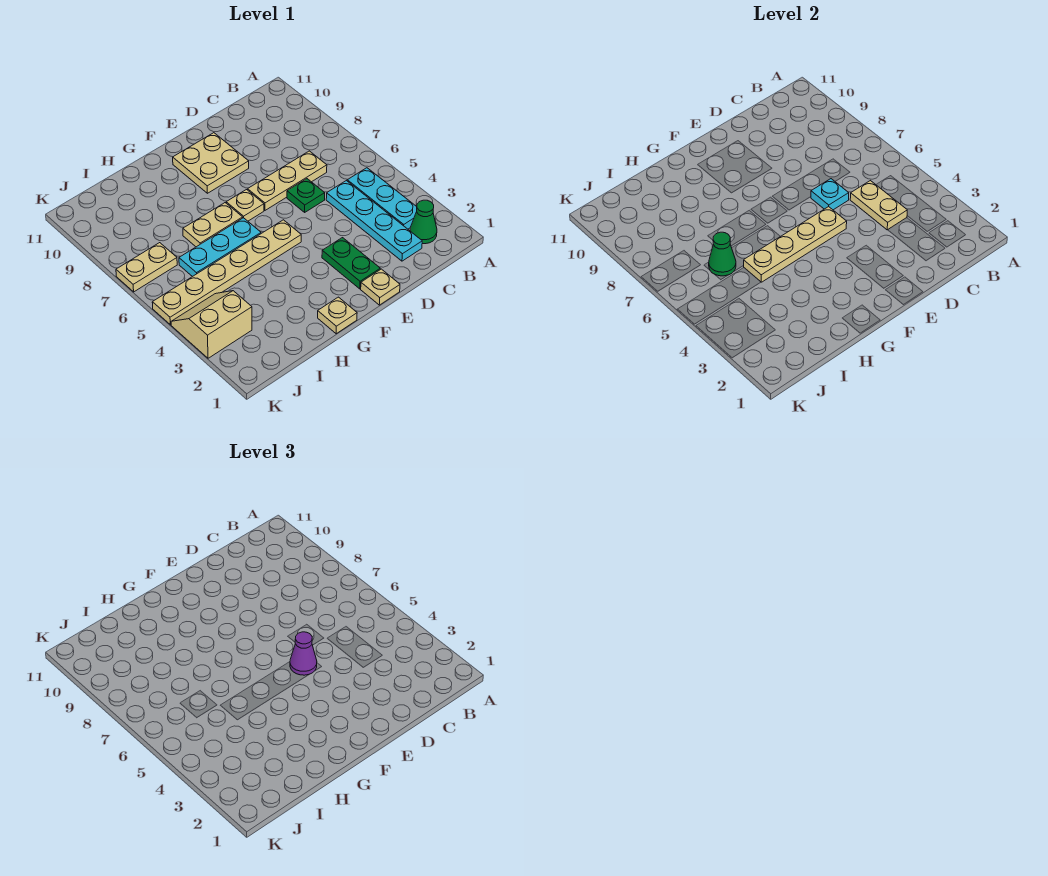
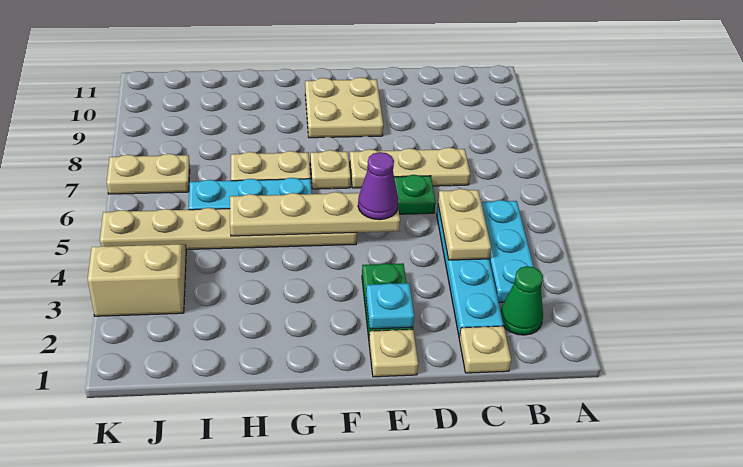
cyan 1x1 plate [811,179,849,210] -> cyan 1x1 plate moved to [366,283,414,329]
tan 1x1 plate [318,297,357,334] -> tan 1x1 plate moved to [459,326,511,373]
green 1x1 cone [709,232,736,276] -> none

